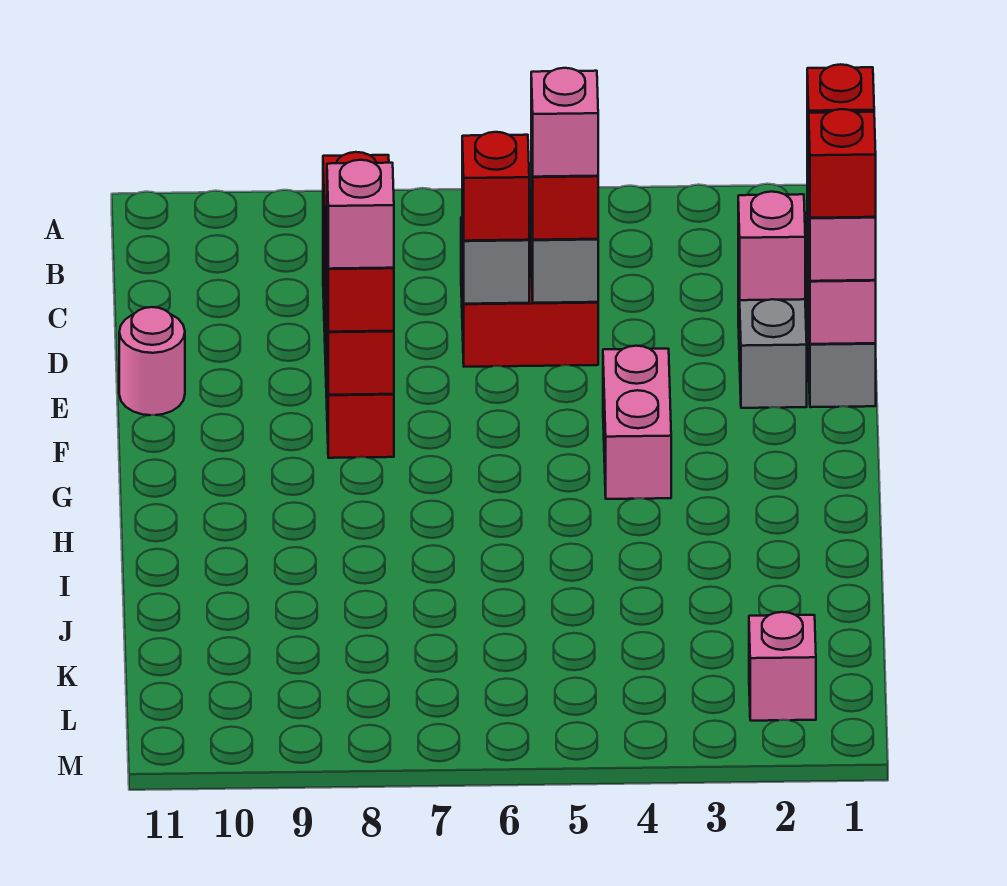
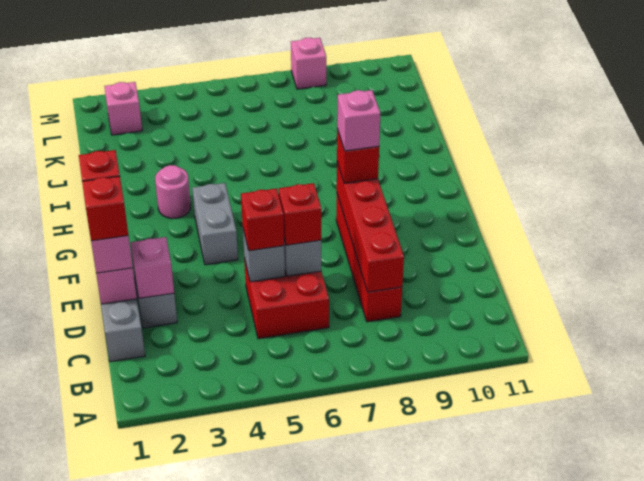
pink 1x1 brick [531,68,598,177] -> pink 1x1 brick moved to [291,38,326,89]
pink 1x1 round brick [119,307,185,415] -> pink 1x1 round brick moved to [155,165,191,219]
pink 1x2 brick [603,346,671,499] -> grey 1x2 brick [192,183,238,265]

